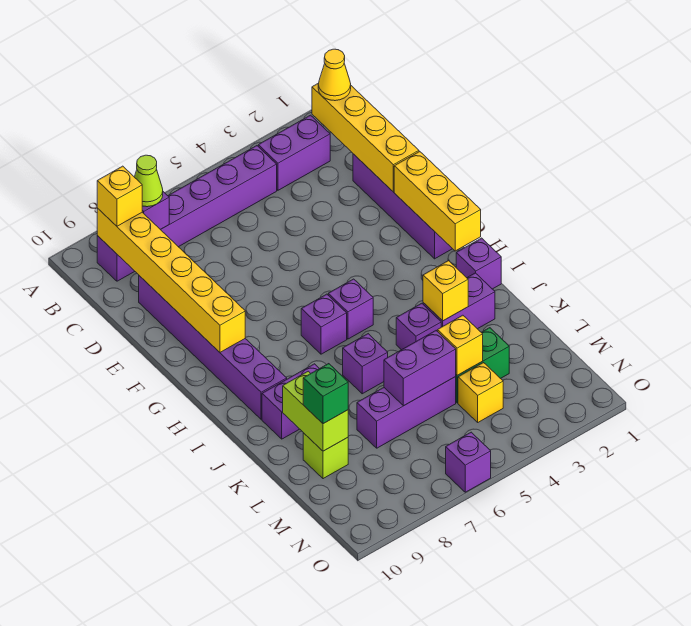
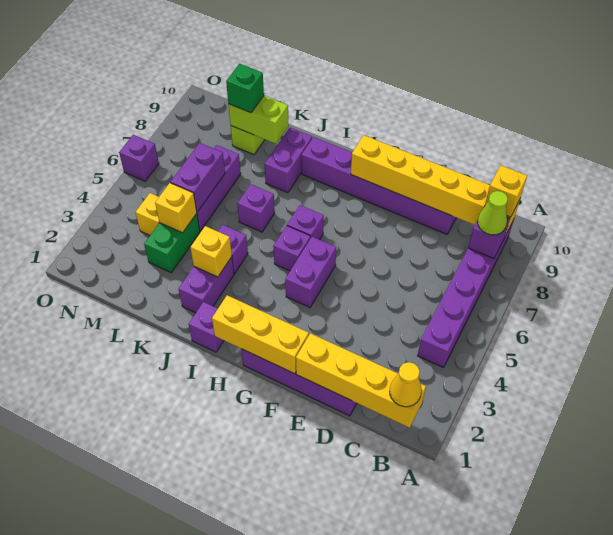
purple 1x2 brick [258,115,330,190] -> purple 1x2 brick moved to [285,237,336,307]

